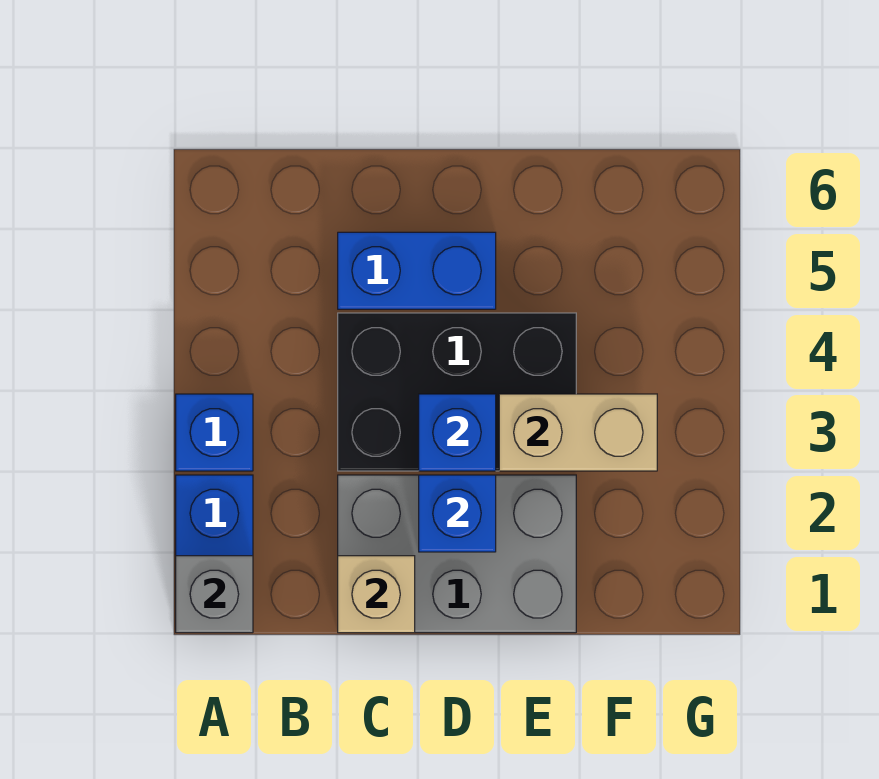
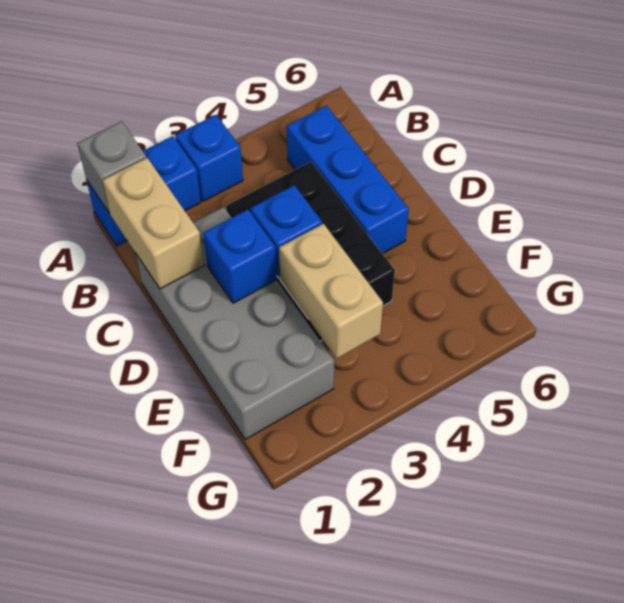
grey 2x3 brick [338,475,576,633] -> grey 2x4 brick [136,207,334,440]
tan 1x1 brick [338,556,415,633] -> tan 1x2 brick [102,158,204,289]
blue 1x2 brick [338,232,496,309] -> blue 1x3 brick [287,106,409,254]

